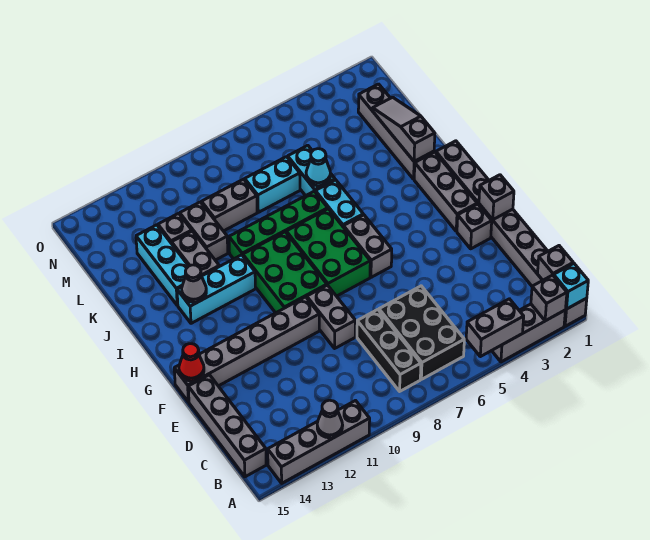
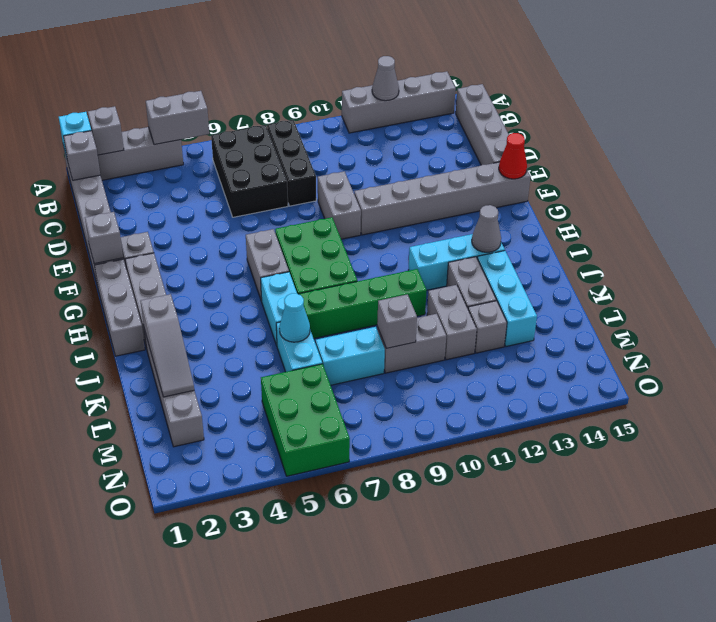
green 2x3 brick [243,232,327,313] -> green 2x3 brick moved to [261,364,350,476]
none -> grey 1x1 brick [377,294,417,348]

